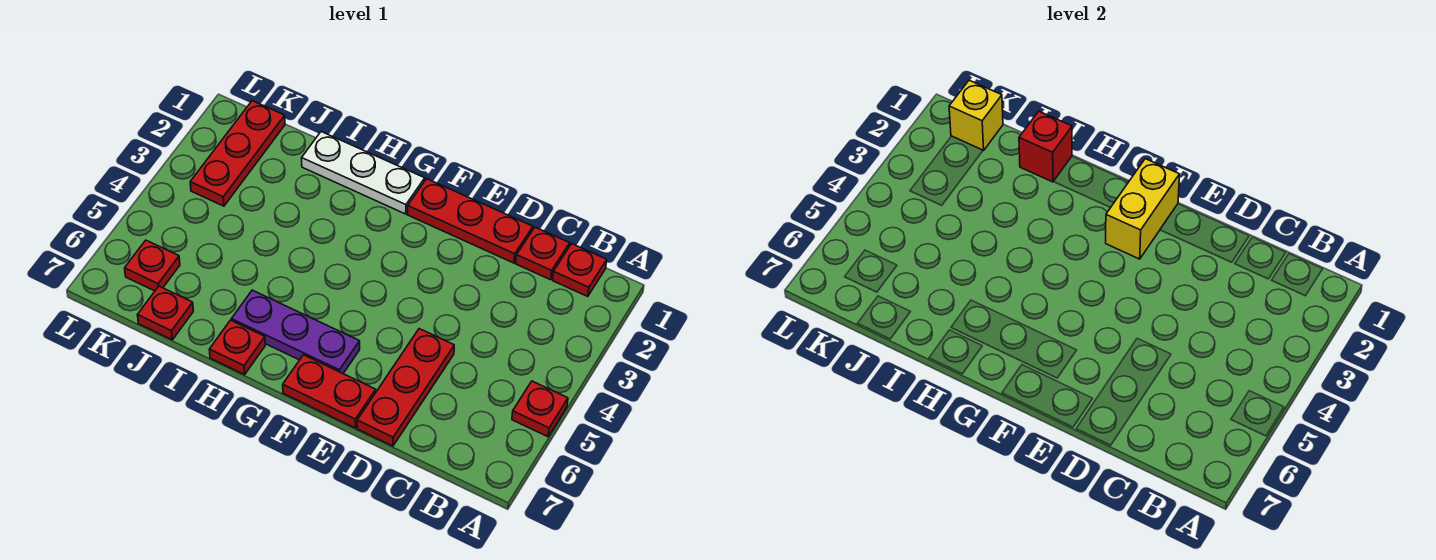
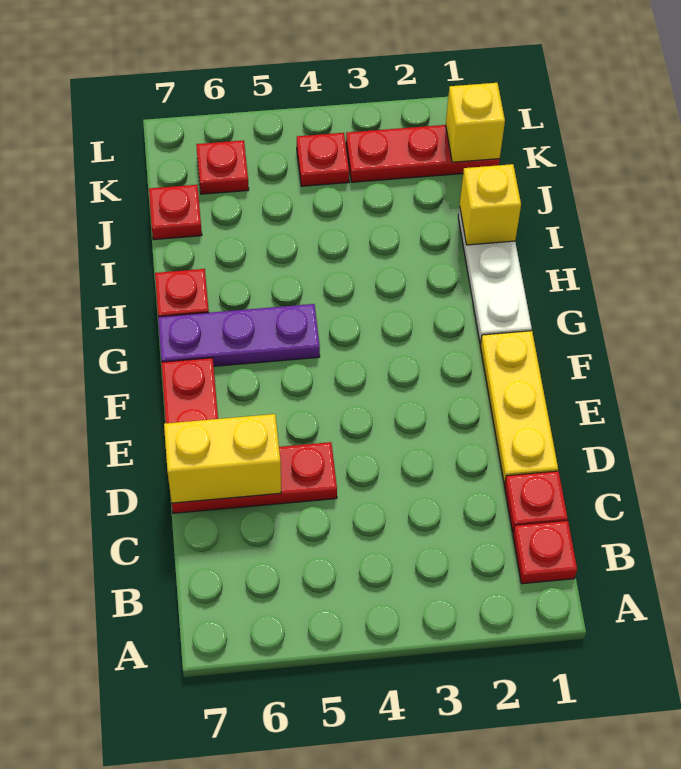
red 1x1 plate [512,381,568,437] -> red 1x1 plate moved to [297,133,349,186]
red 1x3 plate [407,179,533,263] -> yellow 1x3 plate [480,331,558,484]
yellow 1x2 brick [1106,159,1180,259] -> yellow 1x2 brick moved to [164,414,281,503]
purple 1x3 plate [231,290,360,373] -> purple 1x3 plate turned to [158,304,320,366]
red 1x1 brick [1019,111,1072,182] -> yellow 1x1 brick [460,164,521,245]

